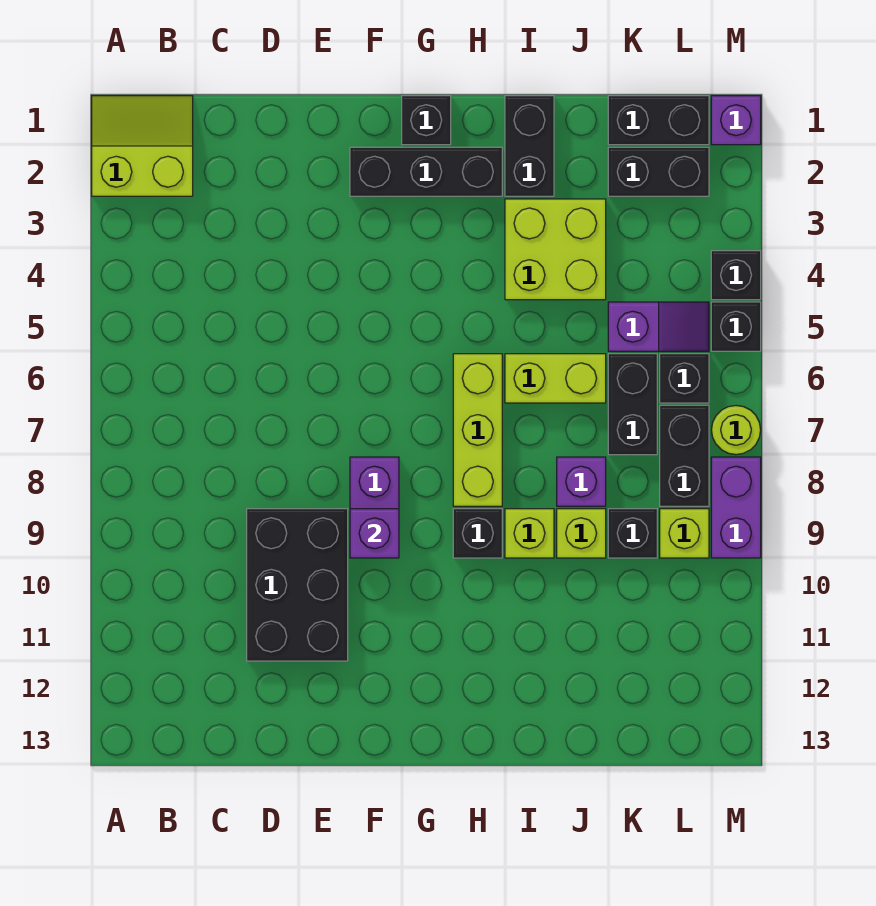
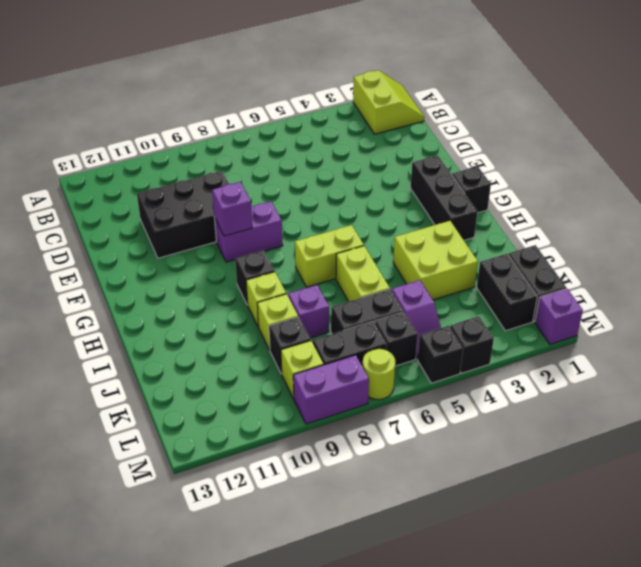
lime 1x3 brick [453,354,502,506] -> lime 1x2 brick [295,225,364,287]
black 1x2 brick [505,96,554,196] -> none

